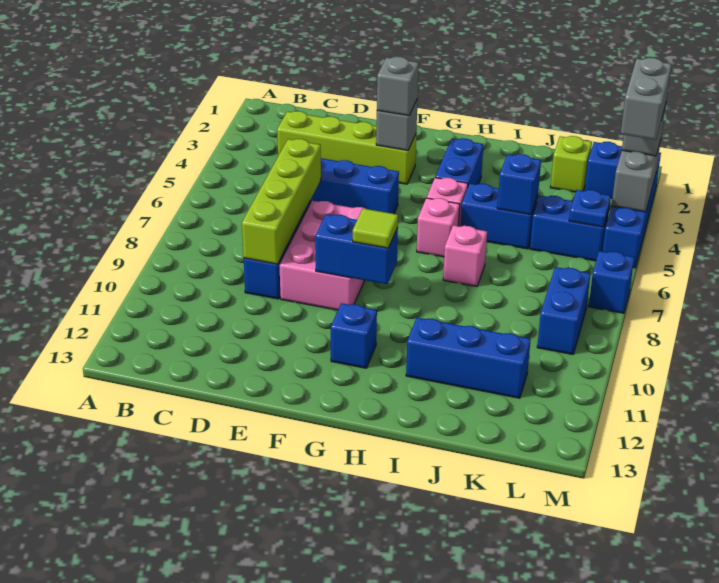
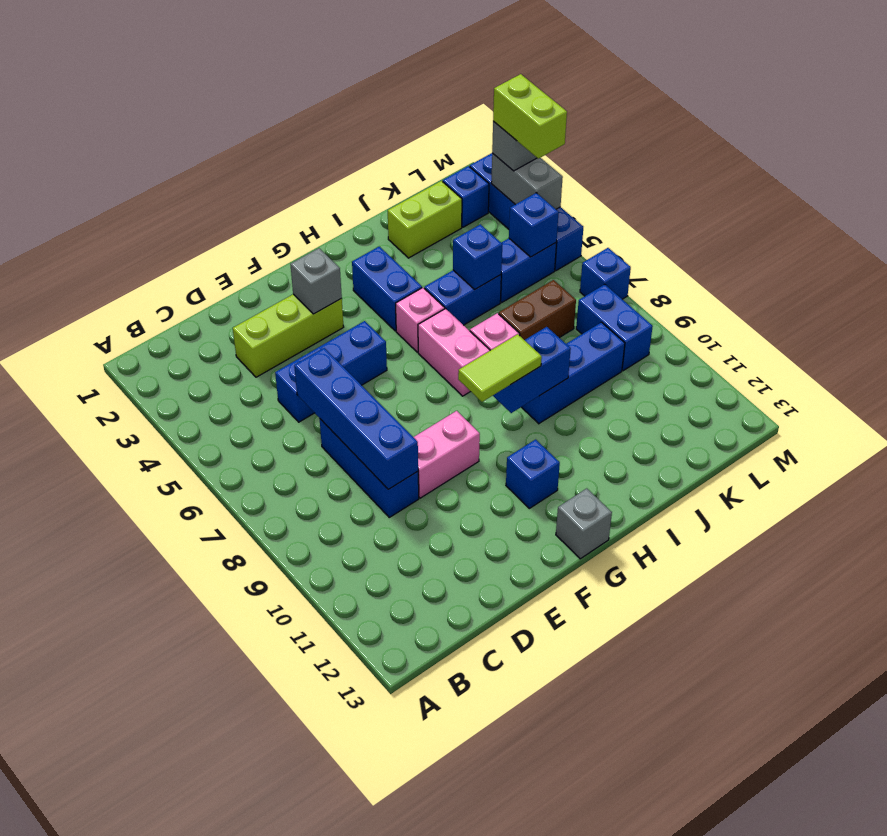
lime 1x4 brick [277,111,416,184] -> lime 1x3 brick [233,294,344,377]
lime 1x4 brick [242,139,321,264] -> blue 1x4 brick [294,348,418,489]
pink 2x3 brick [280,201,366,310] -> pink 1x2 brick [414,411,480,498]
grey 1x1 brick [377,57,419,116] -> grey 1x1 brick moved to [556,488,612,559]
blue 1x2 brick [315,214,398,284] -> blue 1x2 brick moved to [493,327,571,413]
lime 1x1 tile [353,209,398,248] -> lime 1x2 tile [458,334,542,402]
pink 1x1 brick [417,198,460,257] -> pink 1x2 brick [418,309,490,396]
blue 1x3 brick [406,318,531,398] -> blue 1x3 brick moved to [522,322,625,424]
none -> brown 1x2 brick [499,280,576,340]
lime 1x1 brick [550,136,592,192] -> lime 1x2 brick [388,181,462,258]
blue 1x1 plate [569,190,611,227] -> blue 1x1 brick [509,193,559,257]
grey 1x2 brick [621,58,672,140] -> lime 1x2 brick [493,74,567,159]

